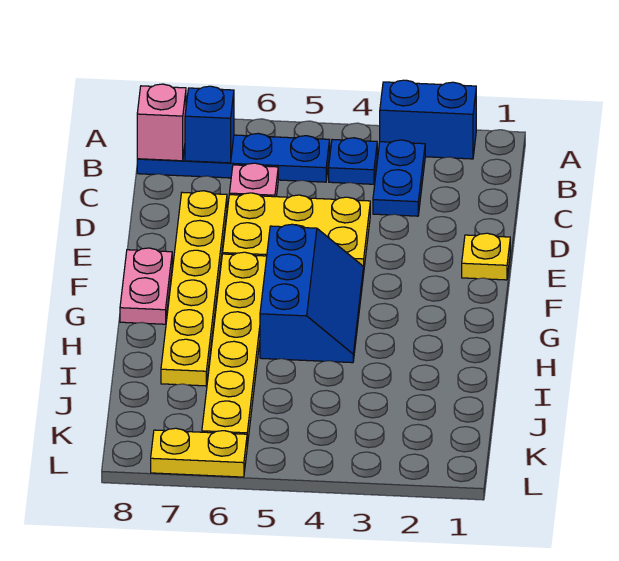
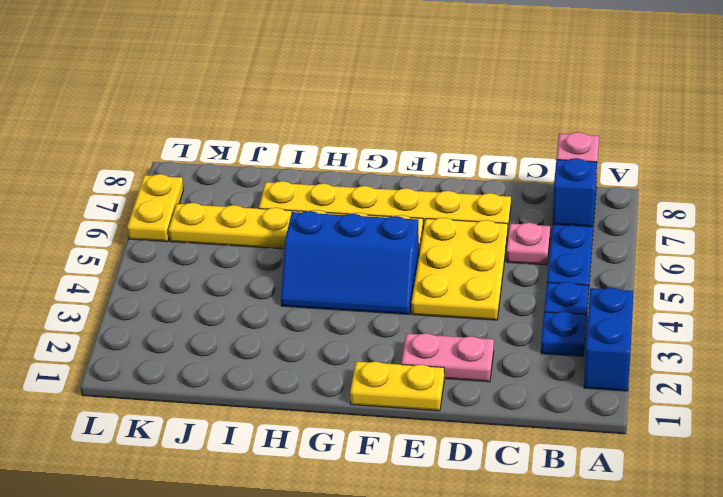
blue 1x2 plate [373,140,425,216] -> blue 1x1 plate [541,312,587,356]
yellow 1x1 plate [462,233,510,280] -> yellow 1x2 plate [350,361,444,411]
pink 1x2 plate [120,248,172,324] -> pink 1x2 plate moved to [401,333,494,382]

